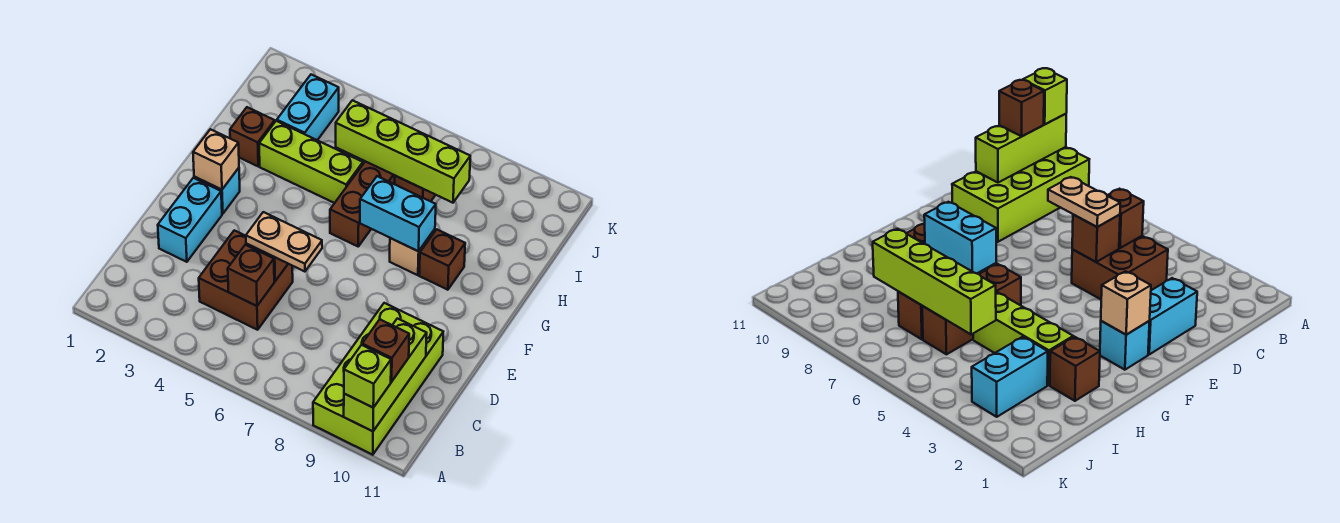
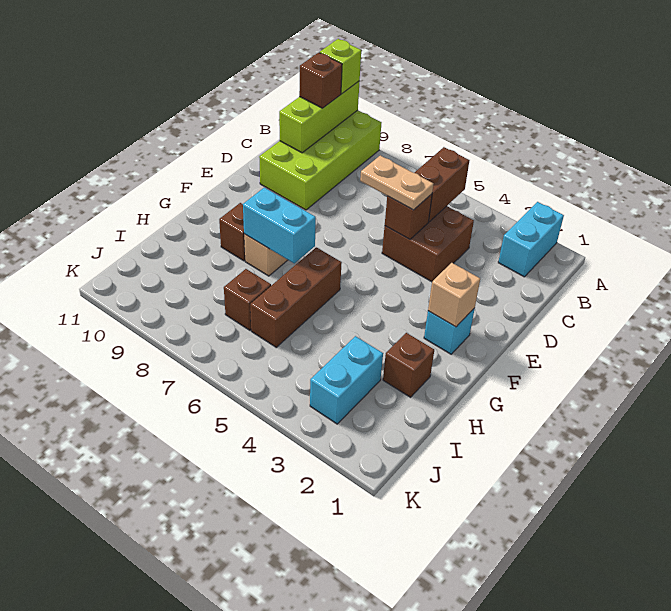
brown 1x1 brick [228,245,274,306] -> brown 1x2 brick [414,147,470,222]
cyan 1x2 brick [158,178,222,262] -> cyan 1x2 brick moved to [498,202,564,277]
lime 1x3 brick [259,121,363,203] -> none
lime 1x4 brick [336,100,470,203] -> none

